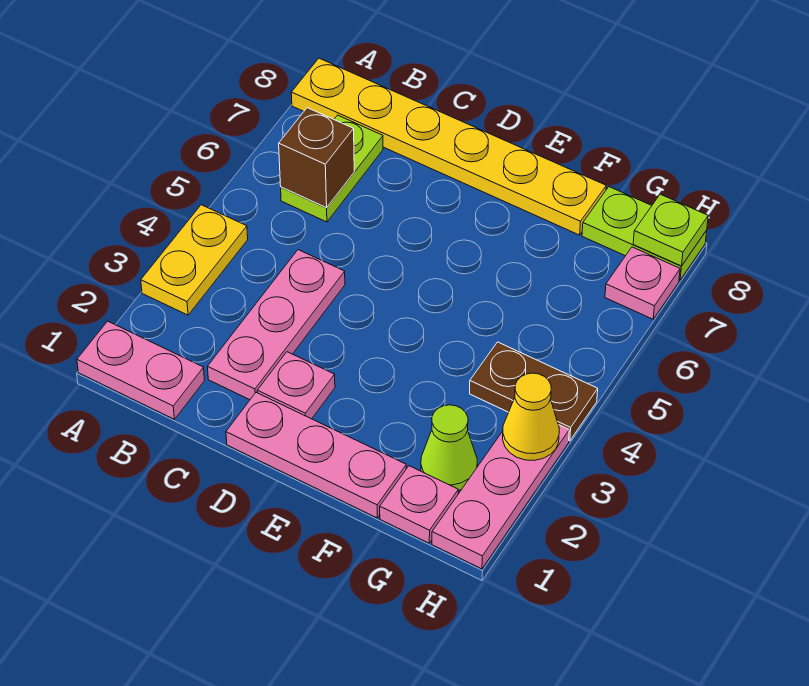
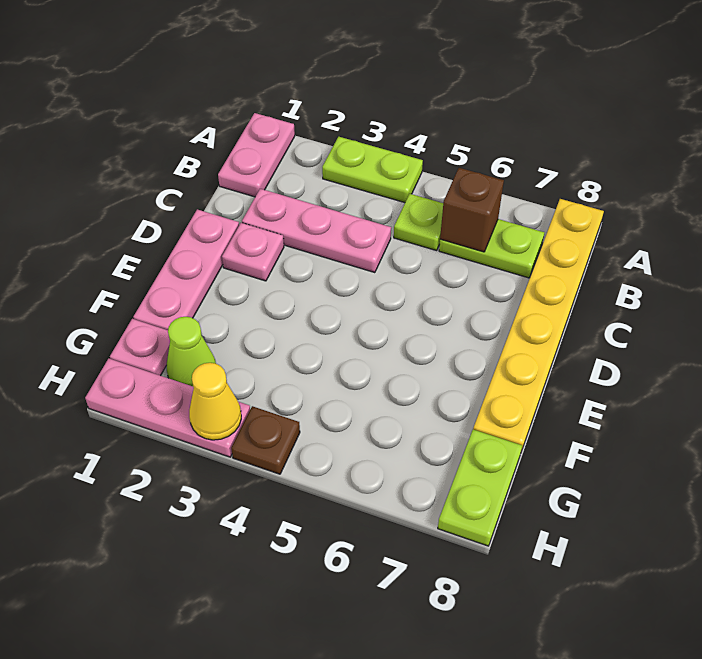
yellow 1x2 plate [141,205,248,315] -> lime 1x2 plate [322,137,423,203]
brown 1x2 plate [470,342,598,441] -> brown 1x1 plate [231,406,300,474]
pink 1x1 plate [605,247,680,319] -> none
lime 1x1 plate [633,194,708,266] -> lime 1x1 plate moved to [394,194,443,251]

